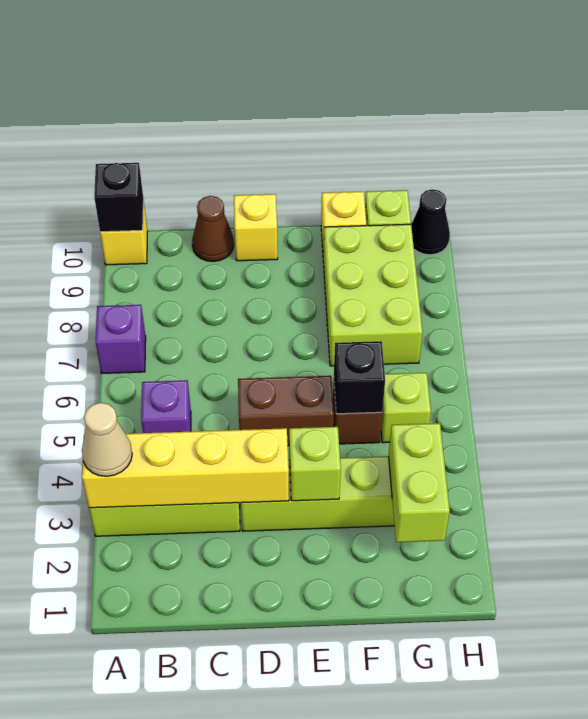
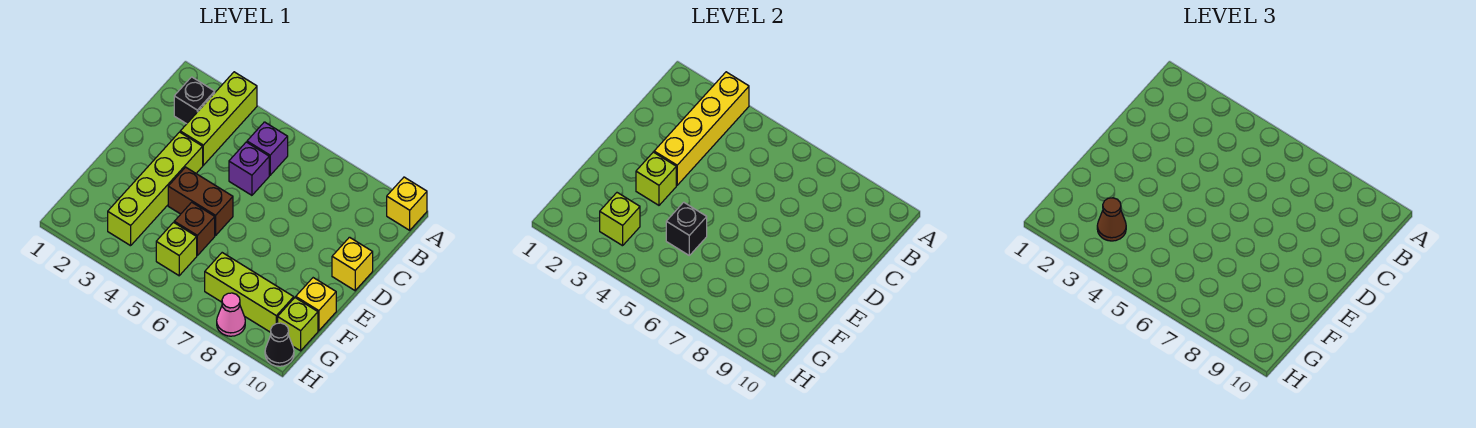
tan 1x1 cone [82,403,132,476] -> none
purple 1x1 brick [96,305,146,373] -> purple 1x1 brick moved to [229,142,269,195]
black 1x1 brick [94,163,143,232] -> black 1x1 brick moved to [174,77,215,124]
brown 1x1 cone [192,196,234,262] -> brown 1x1 cone moved to [1097,198,1126,241]
brown 1x2 brick [238,376,334,446] -> brown 1x2 brick turned to [168,167,233,235]
lime 2x3 brick [323,224,423,366] -> lime 1x3 brick [205,253,294,332]
lime 1x2 brick [389,423,450,542] -> lime 1x1 brick [600,193,640,246]
none -> pink 1x1 cone [217,293,245,336]

